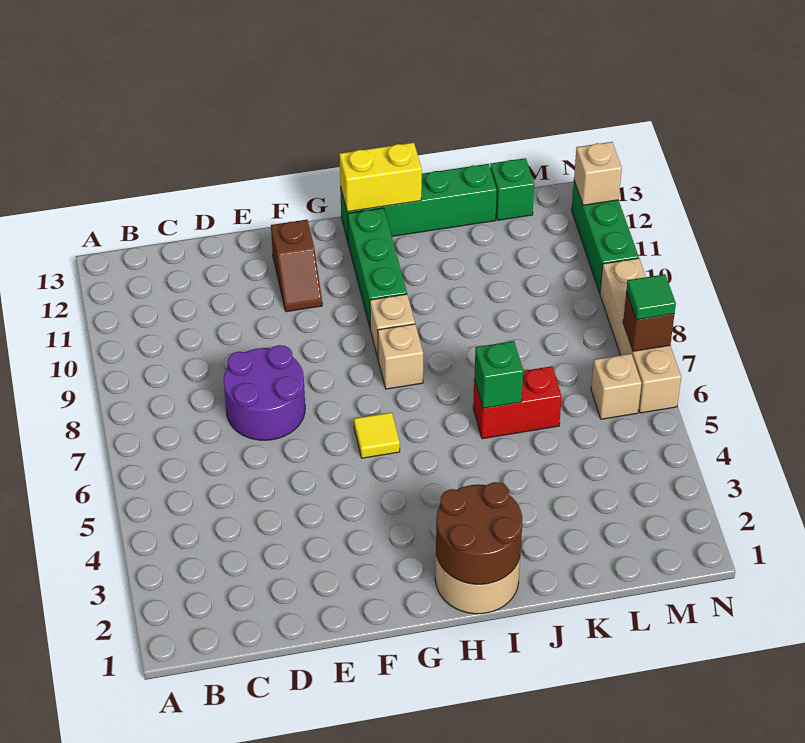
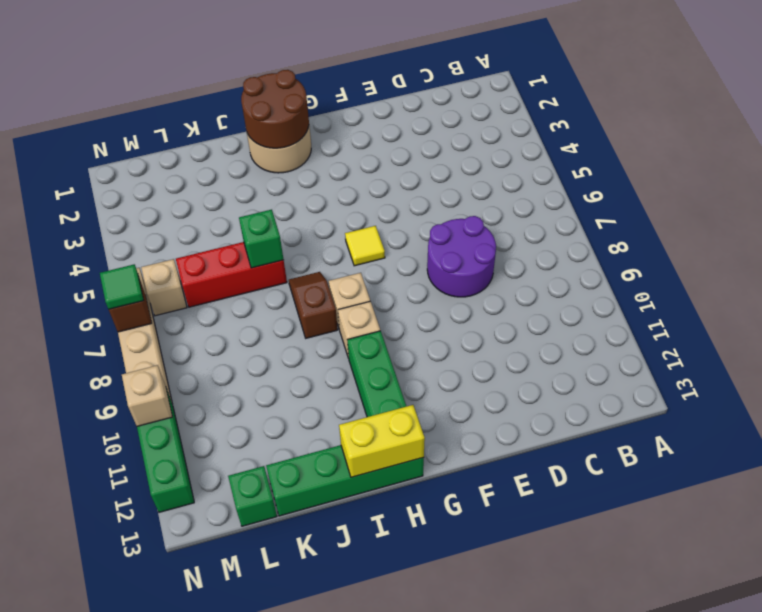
brown 1x2 slope [271,220,322,312] -> brown 1x2 slope moved to [289,272,338,338]
red 1x2 brick [473,366,562,439] -> red 1x3 brick [176,242,287,307]
tan 1x1 brick [574,142,622,205] -> tan 1x1 brick moved to [122,365,172,426]

